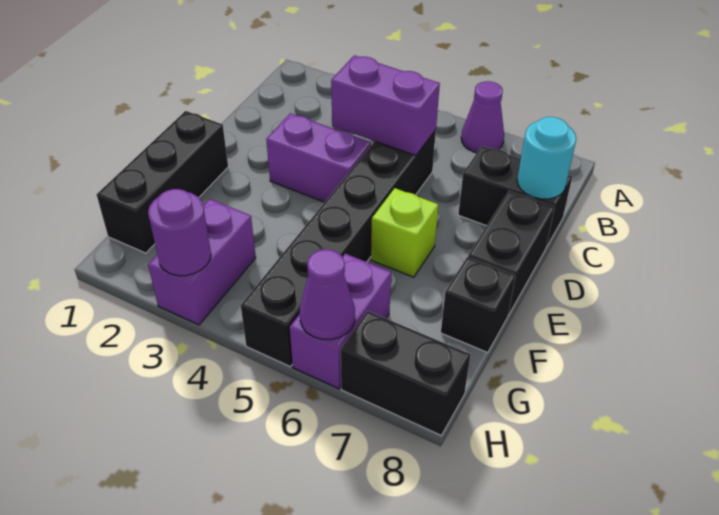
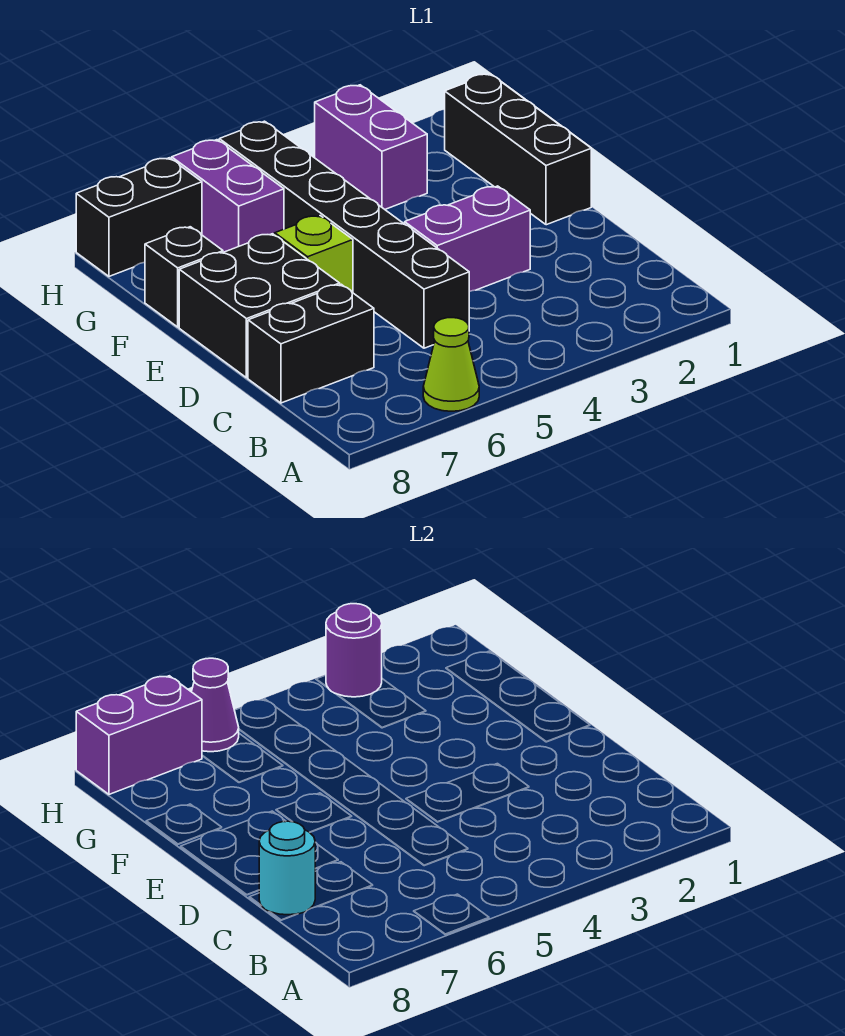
purple 1x1 cone [461,81,504,153] -> lime 1x1 cone [423,318,479,411]
purple 1x2 brick [331,55,440,156] -> purple 1x2 brick moved to [76,676,202,794]
black 1x2 brick [468,191,555,315] -> black 2x2 brick [179,234,340,378]

